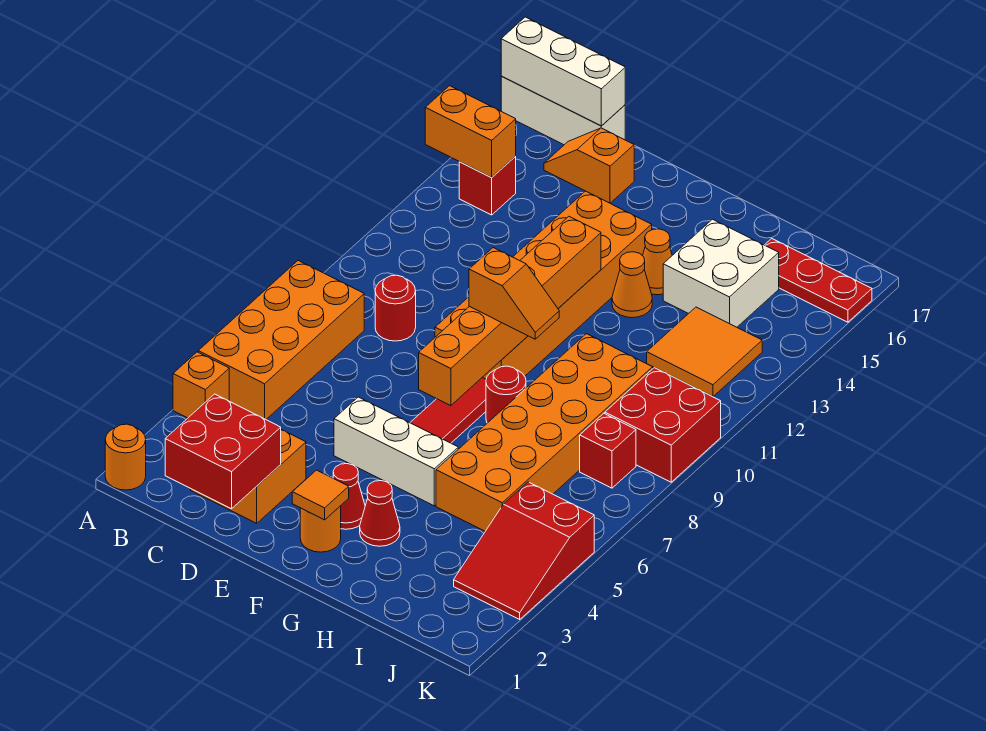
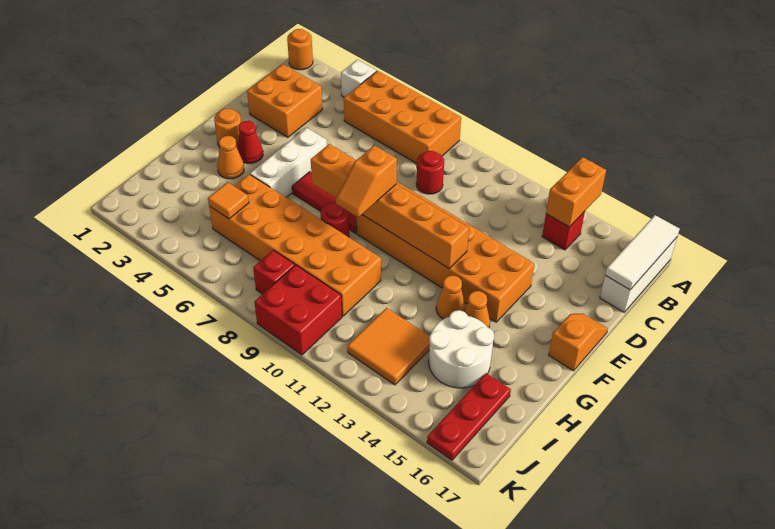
orange 1x1 brick [173,352,229,418] -> white 1x1 brick [341,60,377,97]
white 1x3 brick [501,17,625,126] -> white 1x3 tile [605,215,680,290]
red 2x2 brick [165,394,281,509] -> none
orange 1x2 slope [544,128,634,203] -> orange 1x2 slope moved to [549,314,608,371]
orange 1x1 tile [292,470,349,520] -> orange 1x1 tile moved to [208,182,249,219]
red 1x1 cone [360,481,400,546] -> orange 1x1 cone [217,136,244,179]
white 2x2 brick [663,219,779,327] -> white 2x2 round brick [429,310,494,388]
red 2x3 slope [454,482,594,619] -> none

